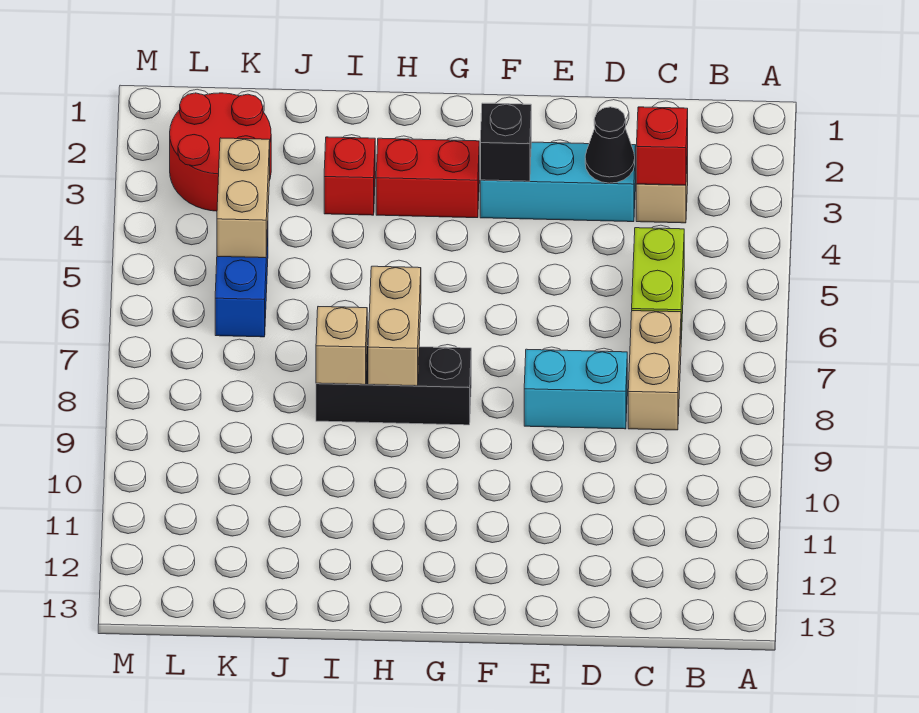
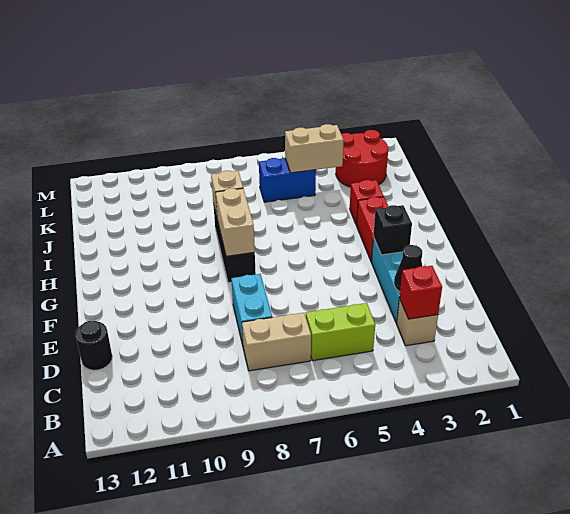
none -> black 1x1 round brick [75,321,112,370]
tan 1x2 brick [368,266,421,386] -> tan 1x2 brick turned to [215,188,255,256]

